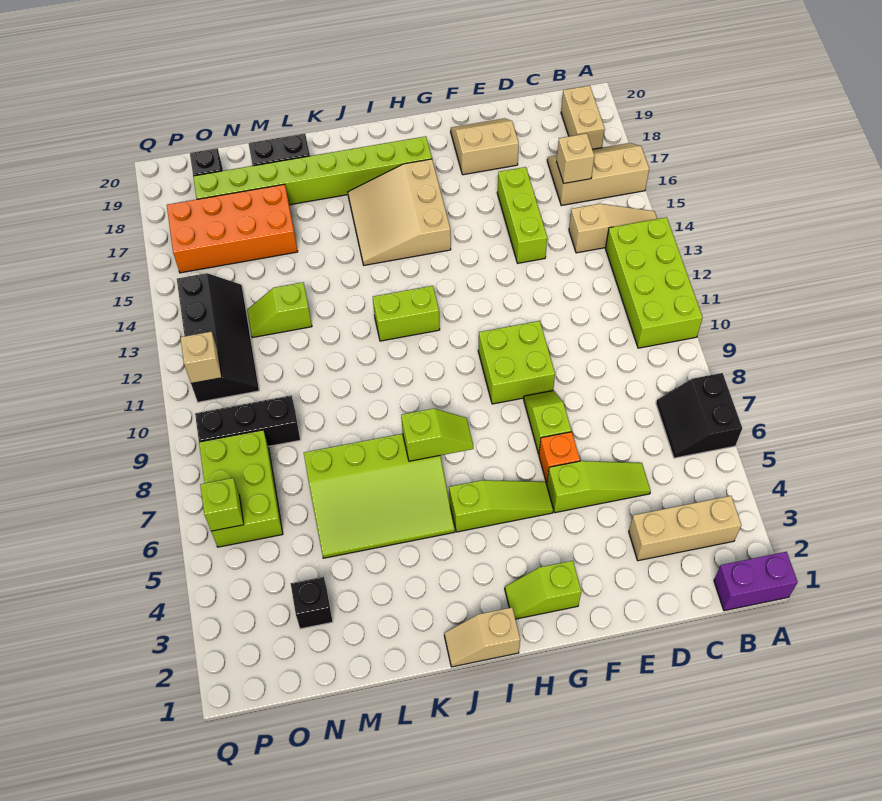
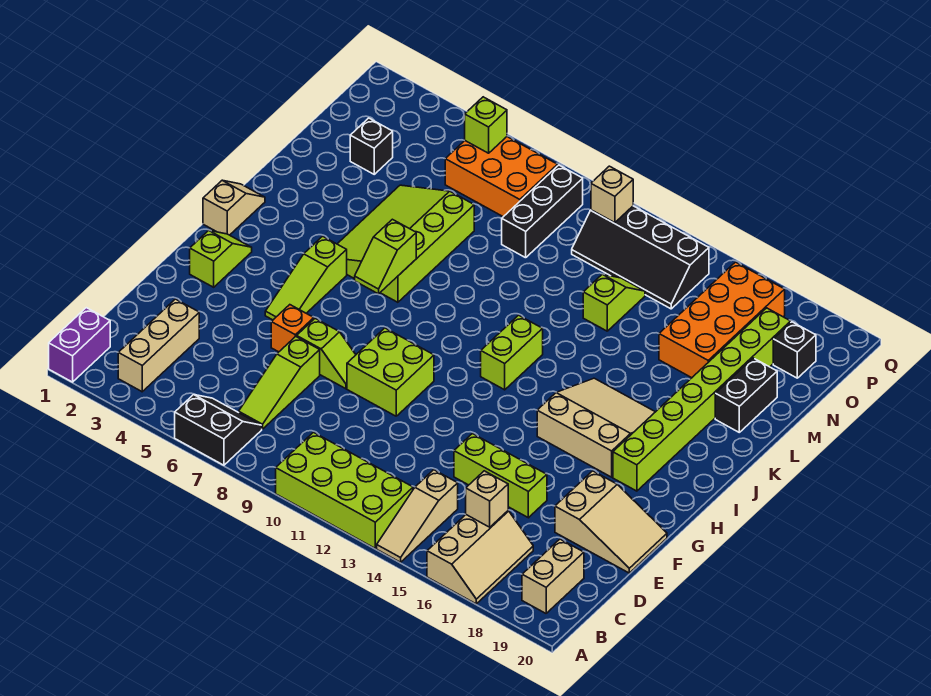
tan 1x2 brick [561,85,605,149] -> tan 1x2 brick turned to [522,539,584,613]
lime 1x3 slope [547,461,651,513] -> lime 1x3 slope moved to [239,336,320,429]
tan 2x2 slope [451,118,519,175] -> tan 2x3 slope [555,471,667,573]
lime 2x3 brick [199,430,283,547] -> orange 2x3 brick [445,137,558,217]

